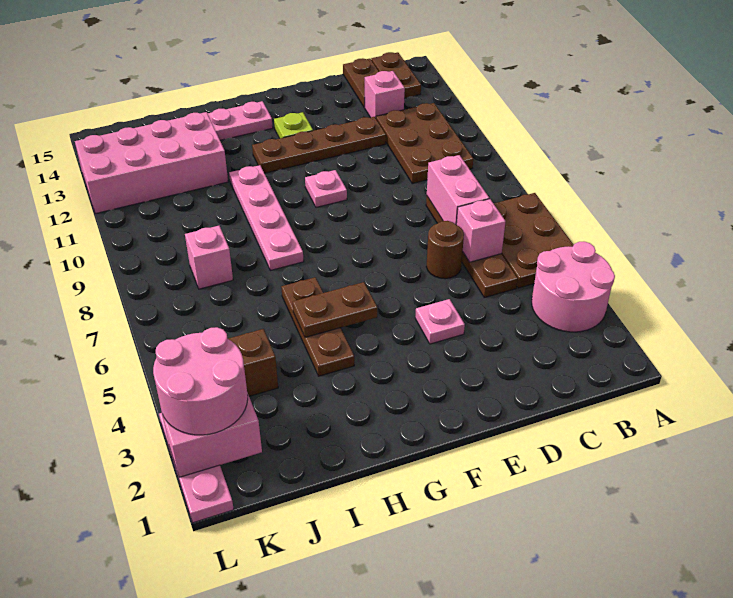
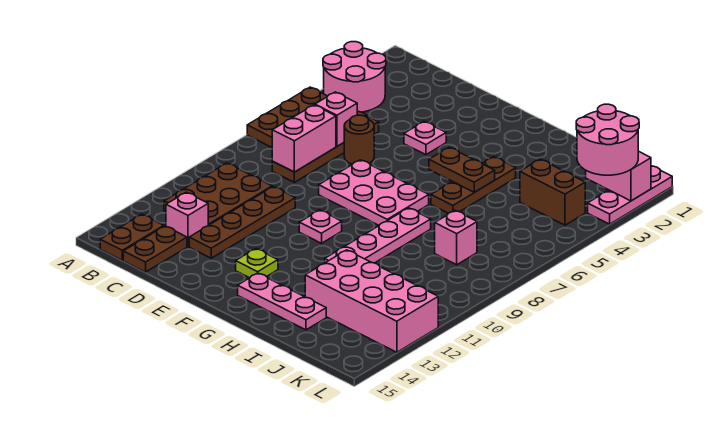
brown 1x4 plate [252,117,386,173] -> brown 1x4 plate turned to [189,187,295,258]
none -> pink 2x3 plate [319,160,429,225]

